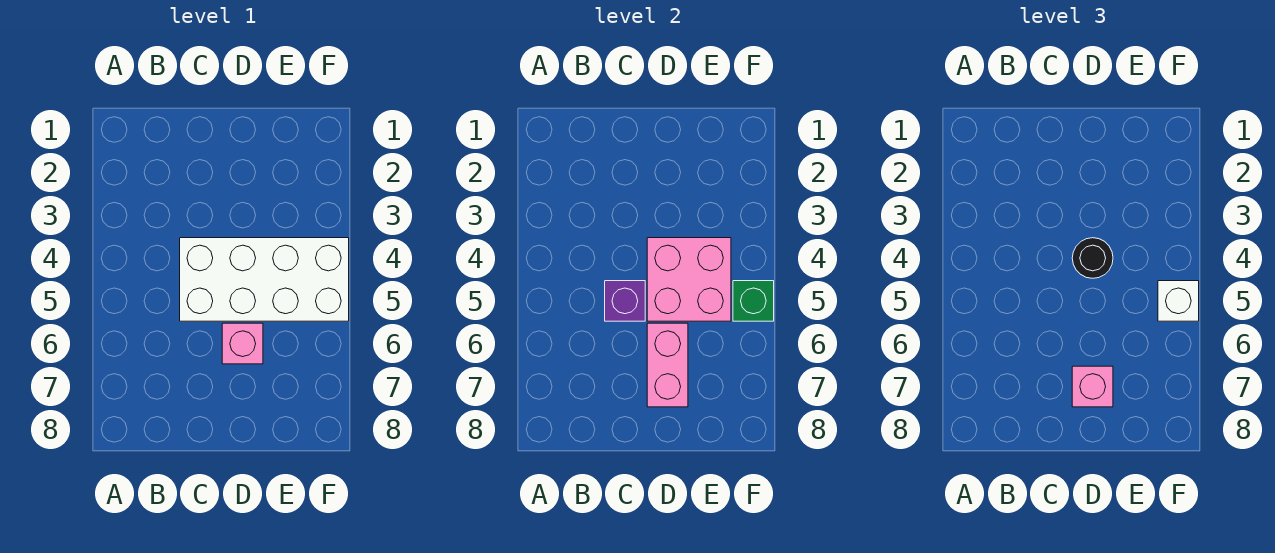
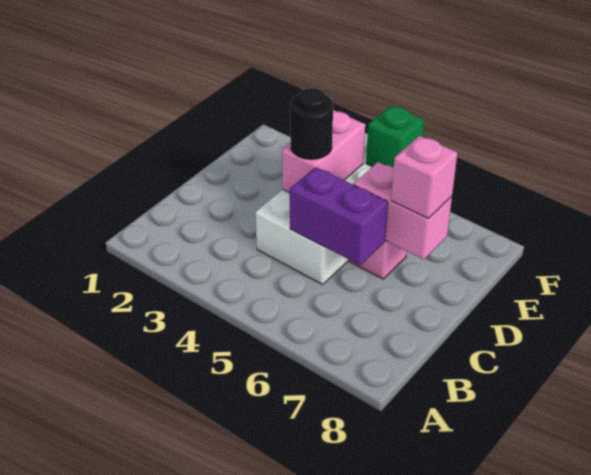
purple 1x1 brick [605,281,645,321] -> purple 1x2 brick [290,167,388,265]
pink 2x2 brick [647,238,731,321] -> pink 1x2 brick [282,110,365,193]
white 1x1 brick [1158,281,1199,321] -> none

